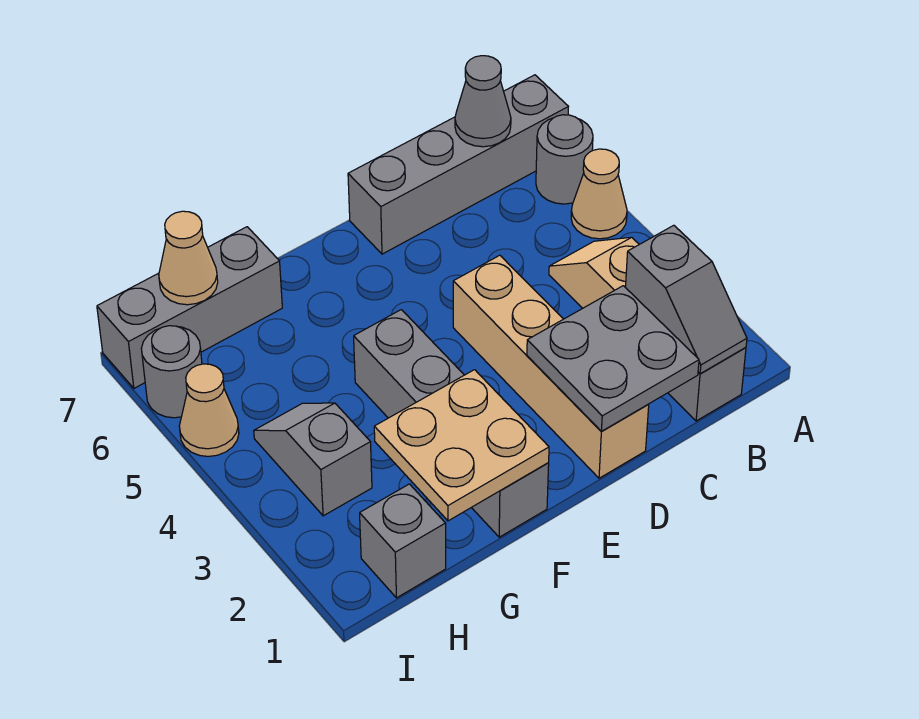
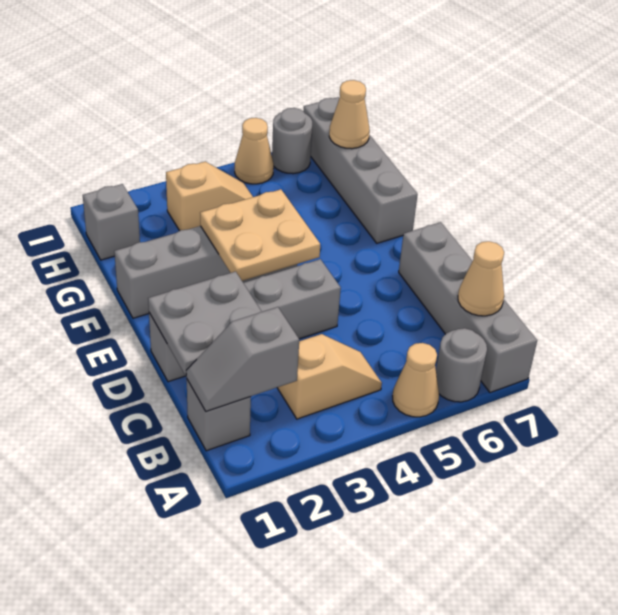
grey 1x1 cone [455,56,511,147] -> tan 1x1 cone [458,241,504,316]
tan 1x4 brick [453,255,649,478] -> grey 1x4 brick [149,259,341,382]
tan 2x2 plate [374,370,549,521] -> tan 2x2 plate moved to [200,189,320,281]
grey 1x3 brick [97,227,282,388] -> grey 1x4 brick [303,97,418,243]
grey 1x2 slope [254,403,372,516] -> tan 1x2 slope [166,162,253,231]

